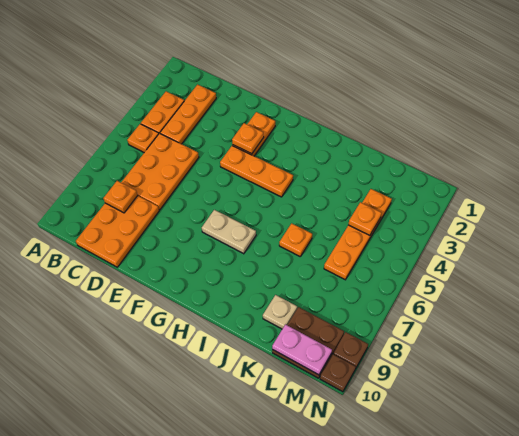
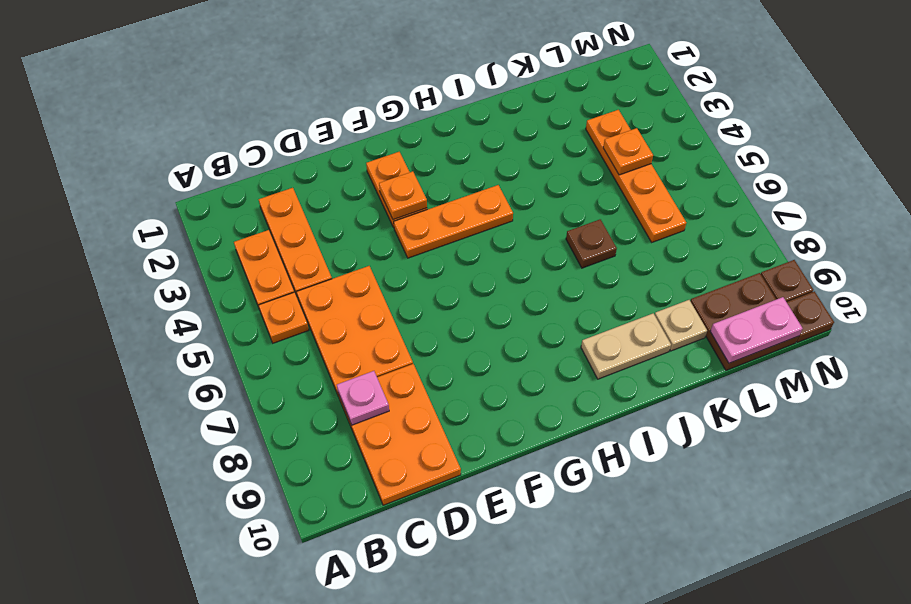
orange 1x1 plate [104,181,138,213] -> pink 1x1 plate [337,371,389,425]
tan 1x2 plate [202,210,256,254] -> tan 1x2 plate moved to [581,313,671,379]
orange 1x1 plate [279,223,312,256] -> brown 1x1 plate [566,219,617,268]

